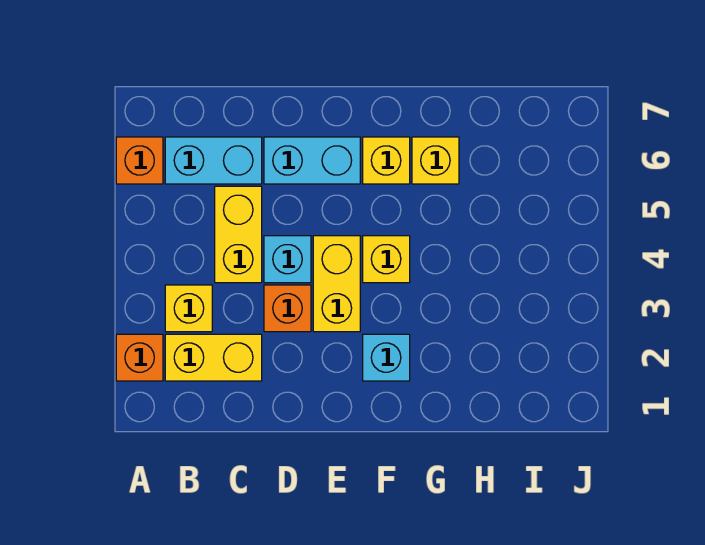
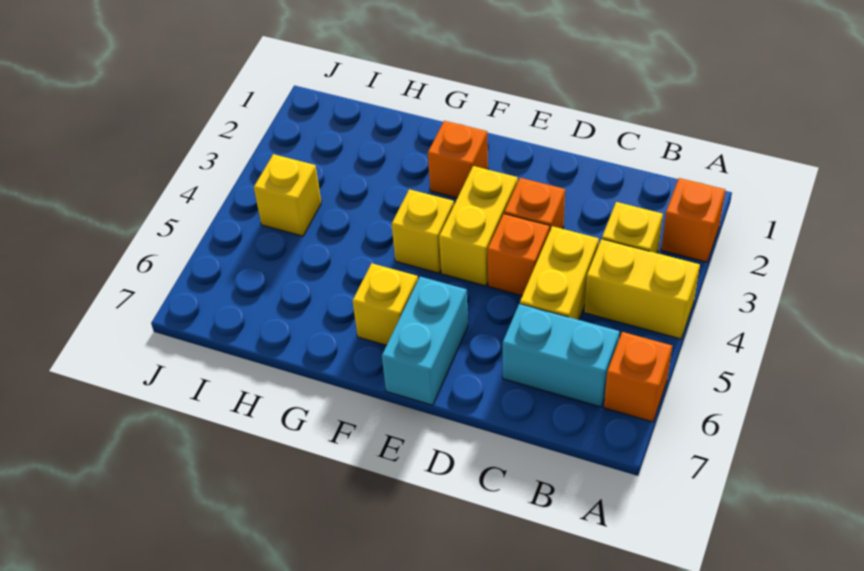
yellow 1x2 brick [165,334,262,381] -> yellow 1x2 brick moved to [584,239,700,339]
cyan 1x1 brick [264,236,311,283] -> orange 1x1 brick [487,214,550,296]
cyan 1x2 brick [264,137,360,184] -> cyan 1x2 brick turned to [382,277,468,405]
cyan 1x1 brick [363,334,410,381] -> orange 1x1 brick [428,121,488,198]
yellow 1x1 brick [412,137,459,184] -> yellow 1x1 brick moved to [254,154,321,236]

